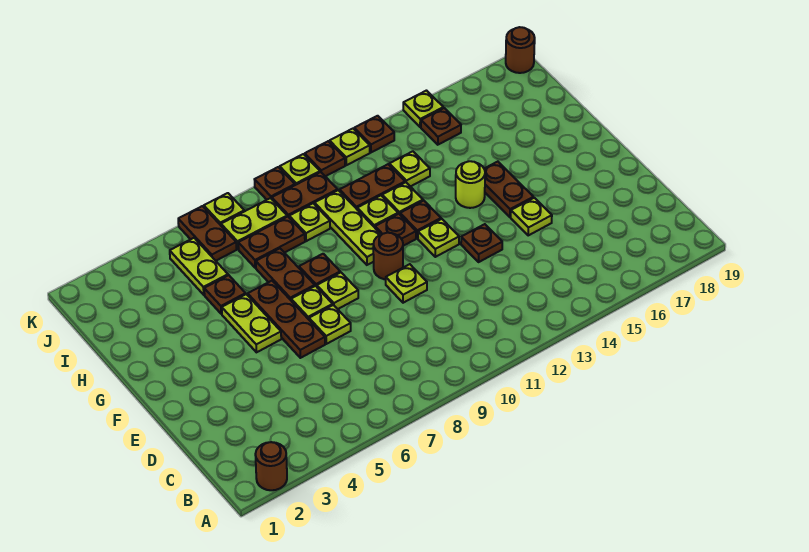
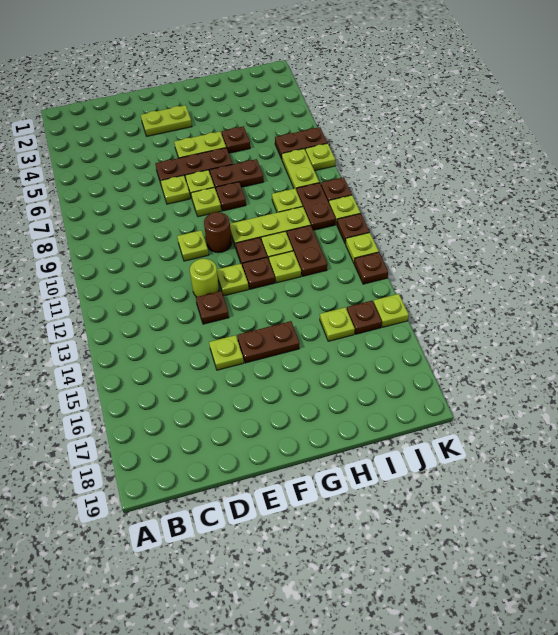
brown 1x1 round brick [255,442,287,490] -> none
lime 1x1 round brick [456,161,485,208] -> lime 1x1 round brick moved to [190,259,219,297]
lime 1x2 plate [170,238,228,295] -> lime 1x2 plate moved to [141,105,192,136]
brown 1x2 plate [238,216,305,268] -> none
lime 1x1 plate [389,151,430,187] -> lime 1x1 plate moved to [320,307,355,341]
brown 1x1 round brick [506,27,535,73] -> none

